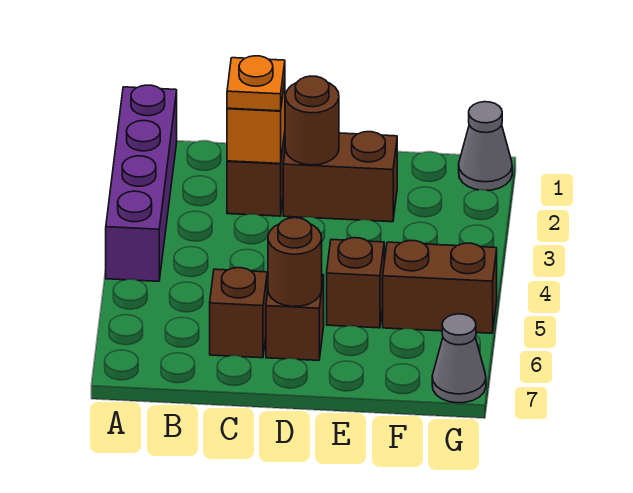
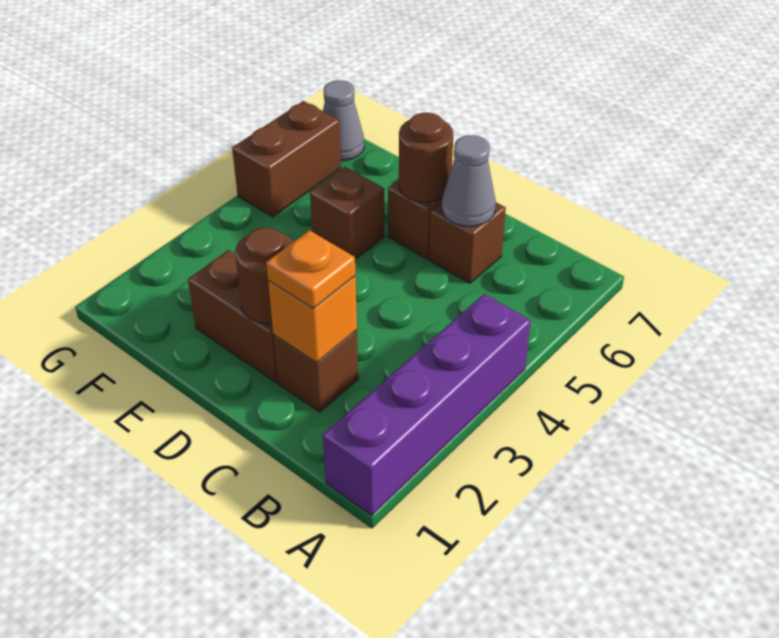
brown 1x2 brick [383,240,497,333] -> brown 1x2 brick turned to [232,101,341,217]
grey 1x1 cone [459,102,512,190] -> grey 1x1 cone moved to [442,135,496,226]

